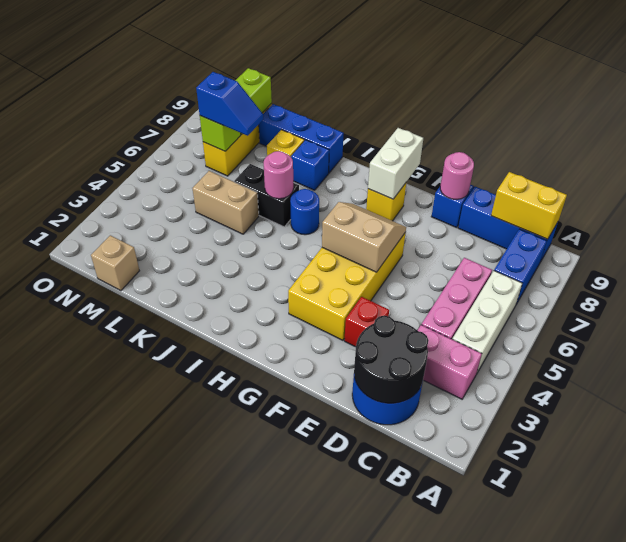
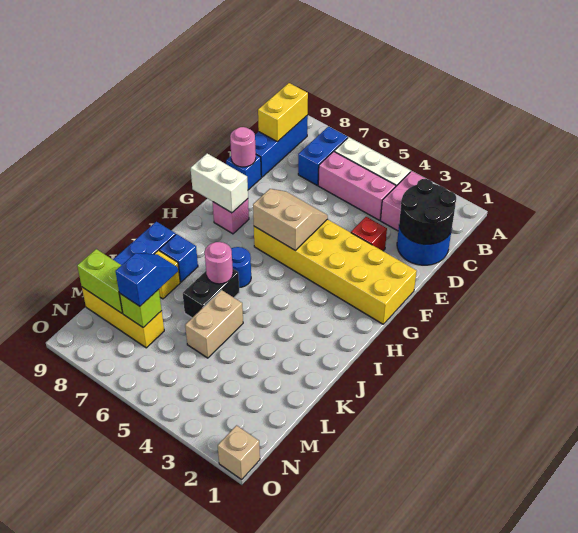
blue 1x2 brick [494,229,547,304] -> blue 1x2 brick turned to [298,126,348,185]
yellow 2x4 brick [288,232,406,340] -> yellow 2x6 brick [254,219,417,324]
tan 2x2 slope [322,202,406,272] -> tan 2x2 slope turned to [253,189,328,250]
yellow 1x1 brick [366,183,406,221] -> pink 1x1 brick [213,199,249,234]
tan 1x1 brick [91,235,139,291] -> tan 1x1 brick moved to [218,425,260,480]

